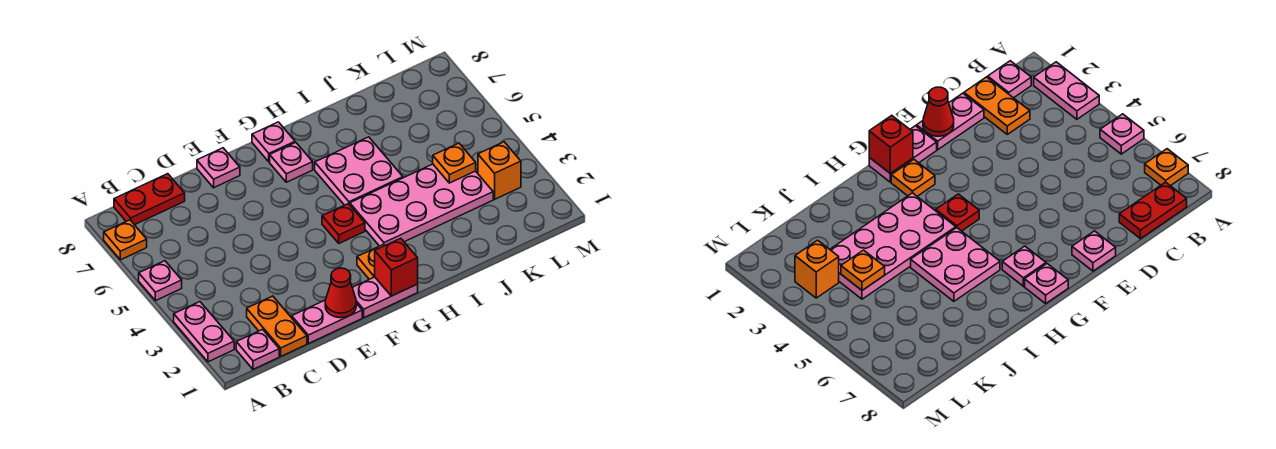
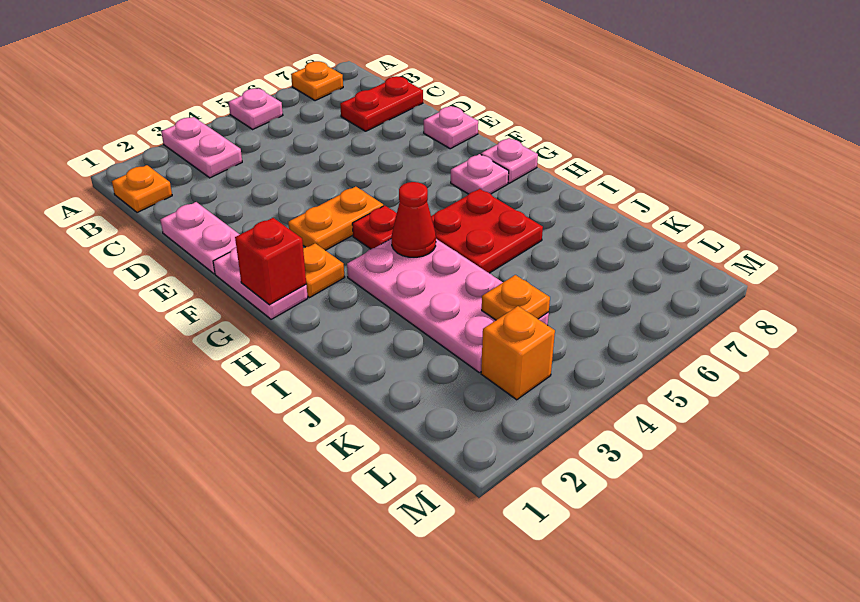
pink 1x2 plate [174,302,234,362] -> pink 1x2 plate turned to [161,117,242,178]
pink 1x1 plate [236,329,279,369] -> orange 1x1 plate [112,165,172,213]
red 1x2 plate [114,174,185,225] -> red 1x2 plate turned to [340,76,423,131]
orange 1x2 plate [247,296,307,356] -> orange 1x2 plate moved to [288,187,383,250]
red 1x1 cone [325,268,356,318] -> red 1x1 cone moved to [392,182,436,257]
pink 2x2 plate [315,137,403,205] -> red 2x2 plate [431,189,543,273]

